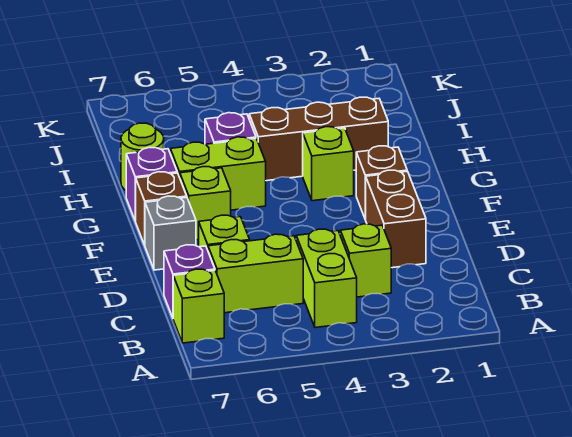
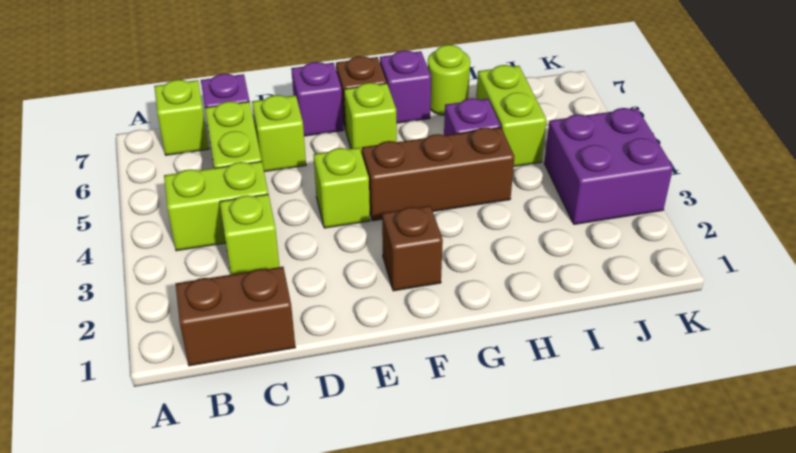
brown 1x2 brick [366,170,426,268] -> brown 1x2 brick moved to [176,267,295,366]
grey 1x1 brick [145,196,196,270] -> purple 1x1 brick [291,62,343,136]
lime 1x1 brick [303,127,354,201] -> lime 1x1 brick moved to [313,148,370,228]
lime 1x2 brick [170,137,266,210] -> lime 1x2 brick moved to [476,65,547,166]
brown 1x3 brick [249,97,388,181] -> brown 1x3 brick turned to [362,127,515,221]
none -> purple 2x2 brick [544,108,673,224]

